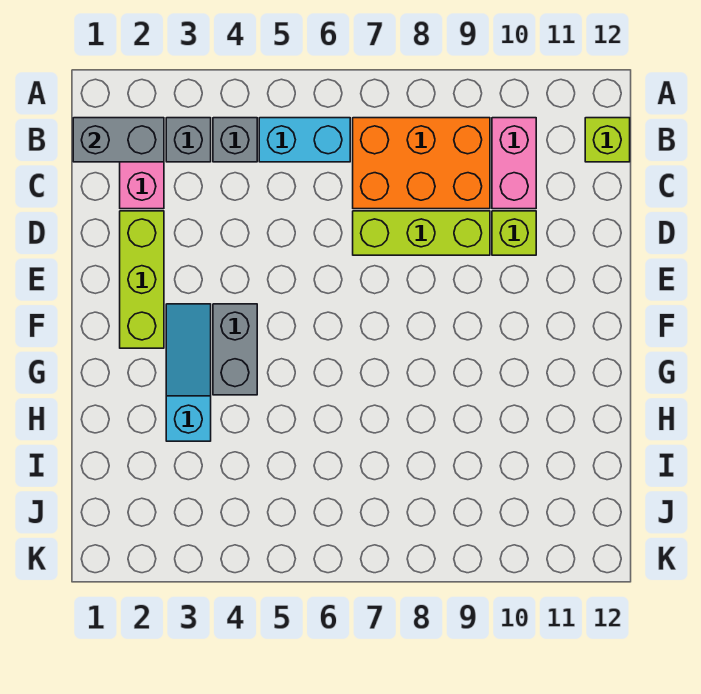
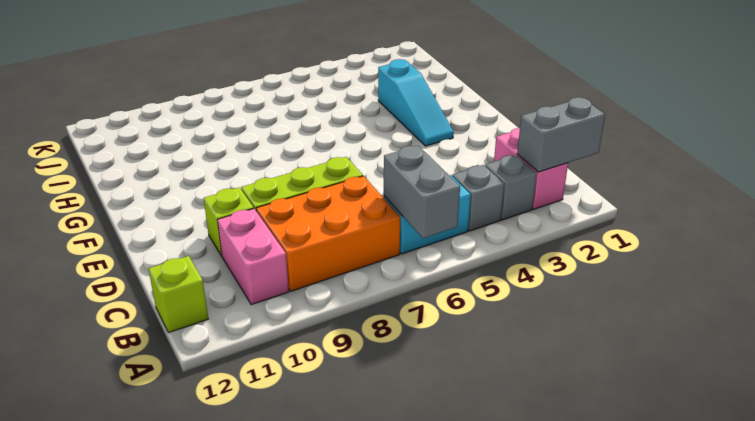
lime 1x3 brick [120,211,164,348] -> none
grey 1x2 brick [213,304,257,395] -> grey 1x2 brick moved to [384,146,460,238]

